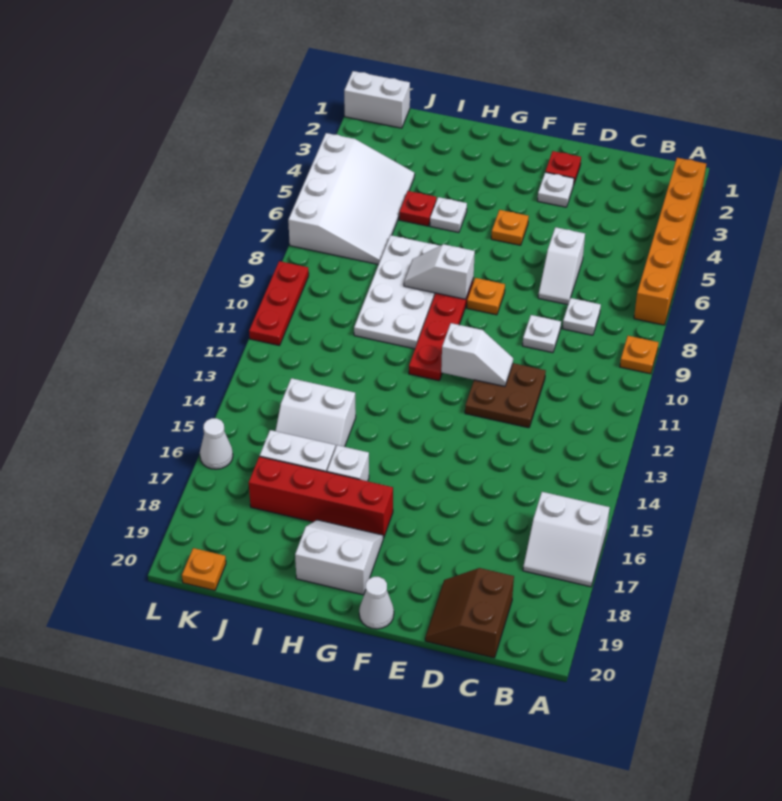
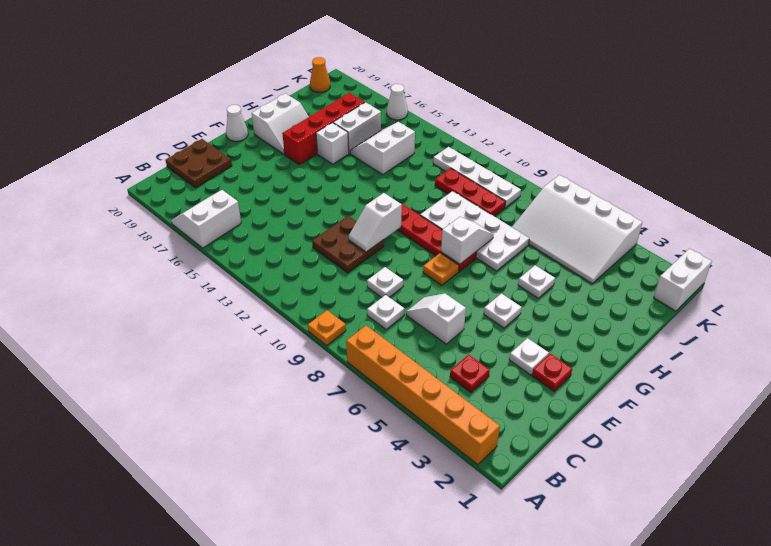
brown 2x2 slope [425,568,514,658] -> brown 2x2 plate [166,139,232,188]
orange 1x1 plate [491,210,529,245] -> white 1x1 plate [484,293,522,328]
red 1x1 plate [399,191,436,226] -> red 1x1 plate moved to [450,355,490,392]
none -> white 1x4 plate [433,147,521,208]
orange 1x1 plate [182,548,226,591] -> orange 1x1 cone [310,57,330,92]
red 1x3 plate [249,261,309,346] -> red 1x3 plate moved to [435,168,505,216]

